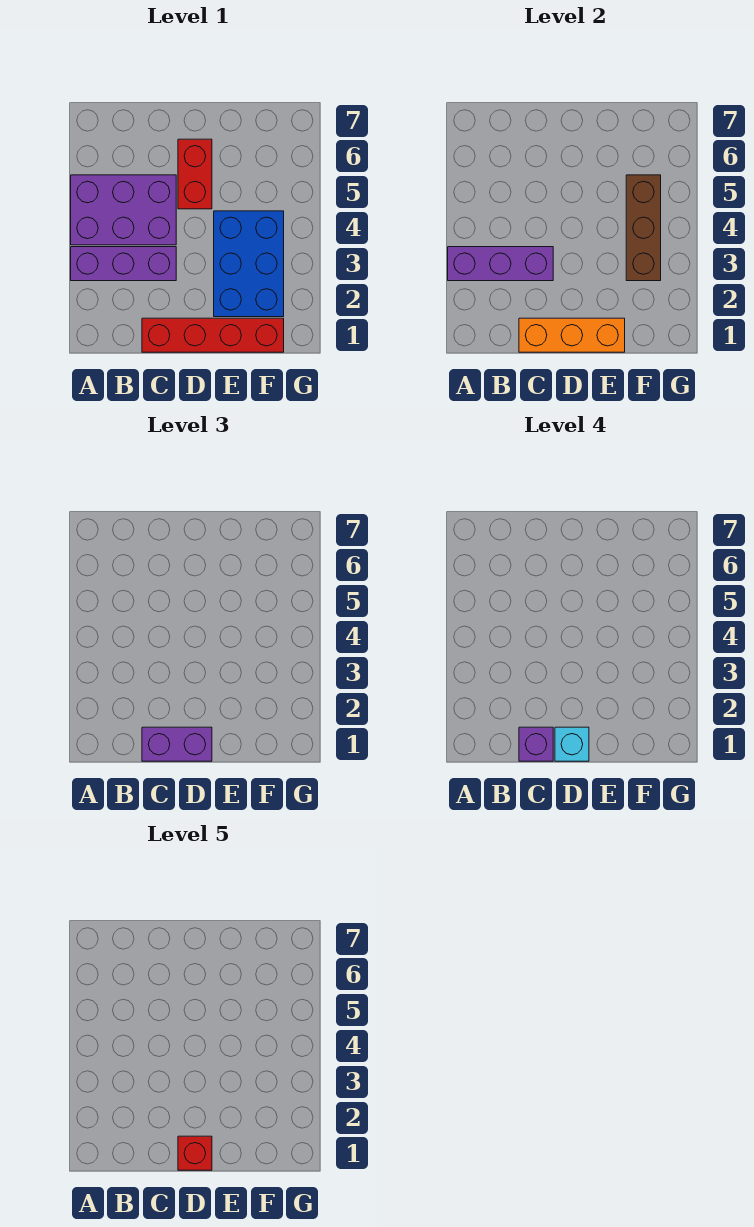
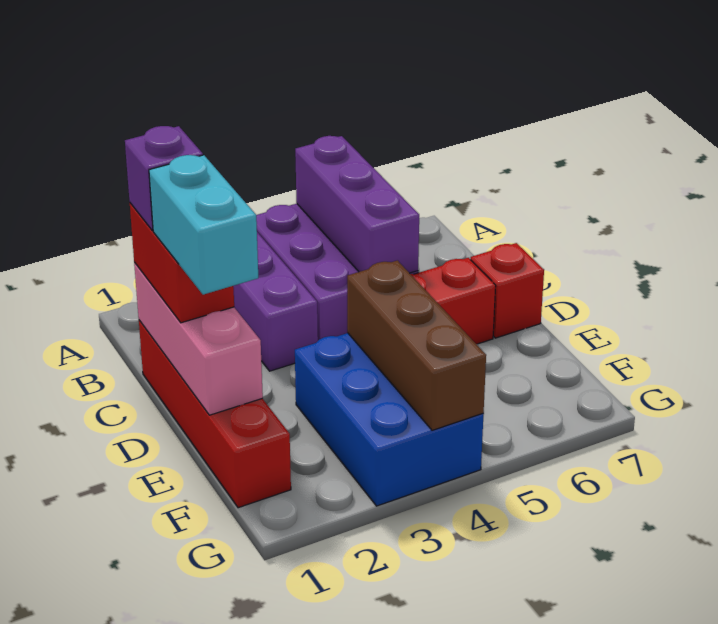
purple 1x3 brick [448,247,553,281] -> purple 1x3 brick moved to [295,136,419,273]
orange 1x3 brick [519,318,625,352] -> pink 1x3 brick [134,262,263,415]
purple 1x2 brick [142,727,212,761] -> red 1x2 brick [130,203,234,323]
cyan 1x1 brick [555,727,589,761] -> cyan 1x2 brick [149,155,258,295]
red 1x1 brick [178,1136,212,1170] -> red 1x1 brick moved to [471,243,544,338]
blue 2x3 brick [214,211,284,317] -> blue 2x3 brick turned to [295,333,483,506]
brown 1x3 brick [626,175,661,281] -> brown 1x3 brick turned to [347,260,486,430]

